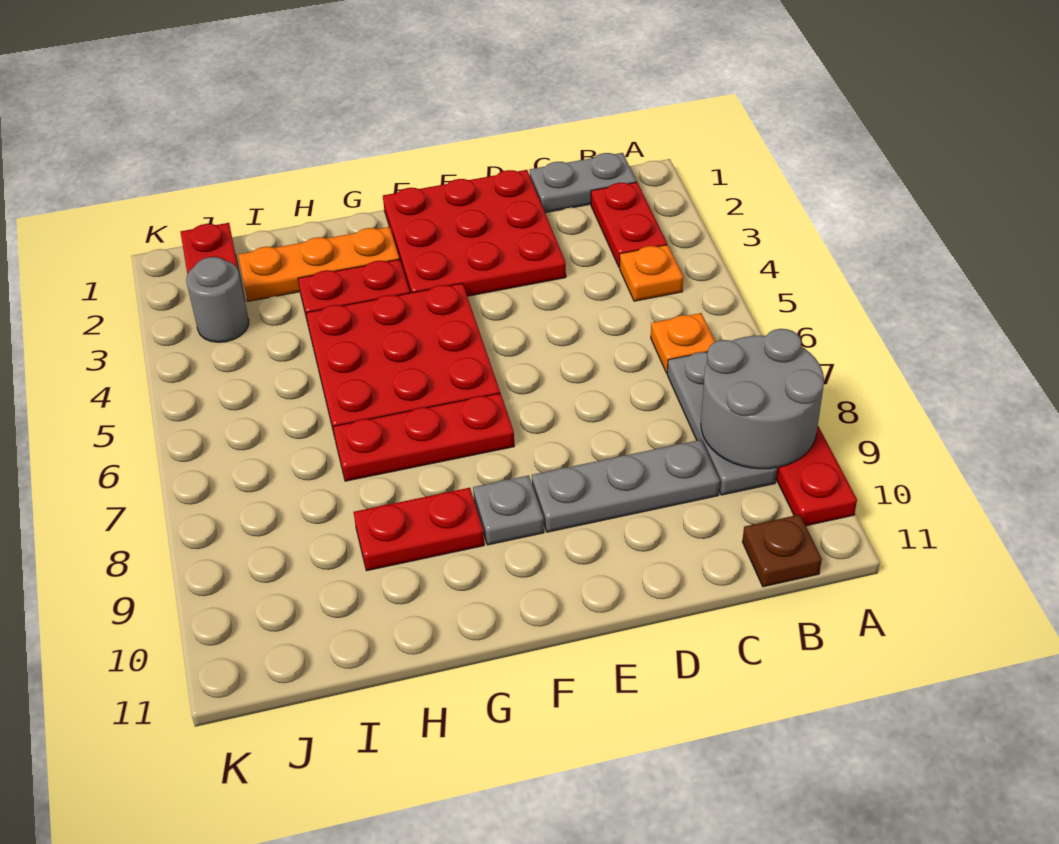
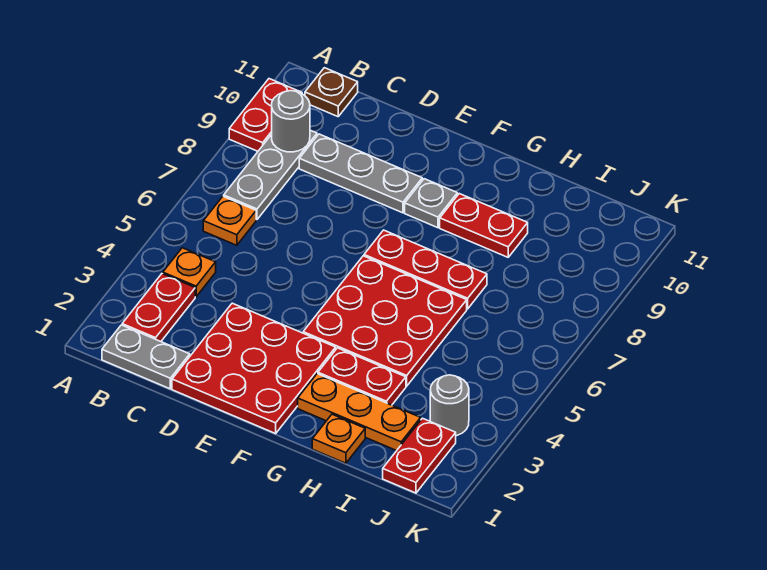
grey 2x2 round brick [701,329,824,469] -> grey 1x1 round brick [272,91,310,152]
none -> orange 1x1 plate [312,414,365,463]

